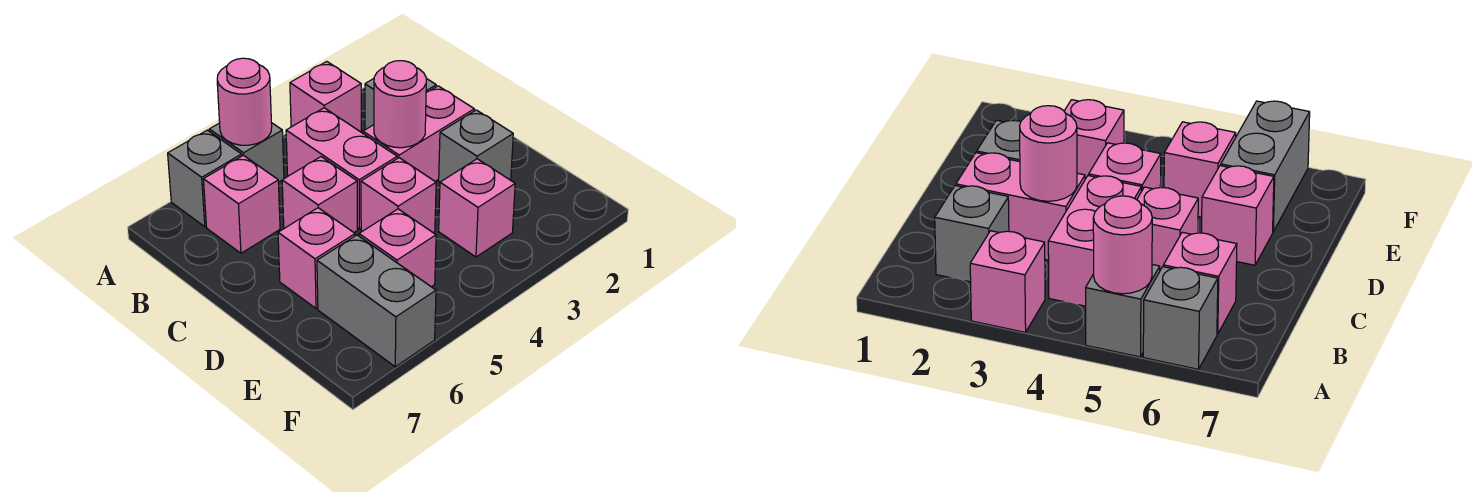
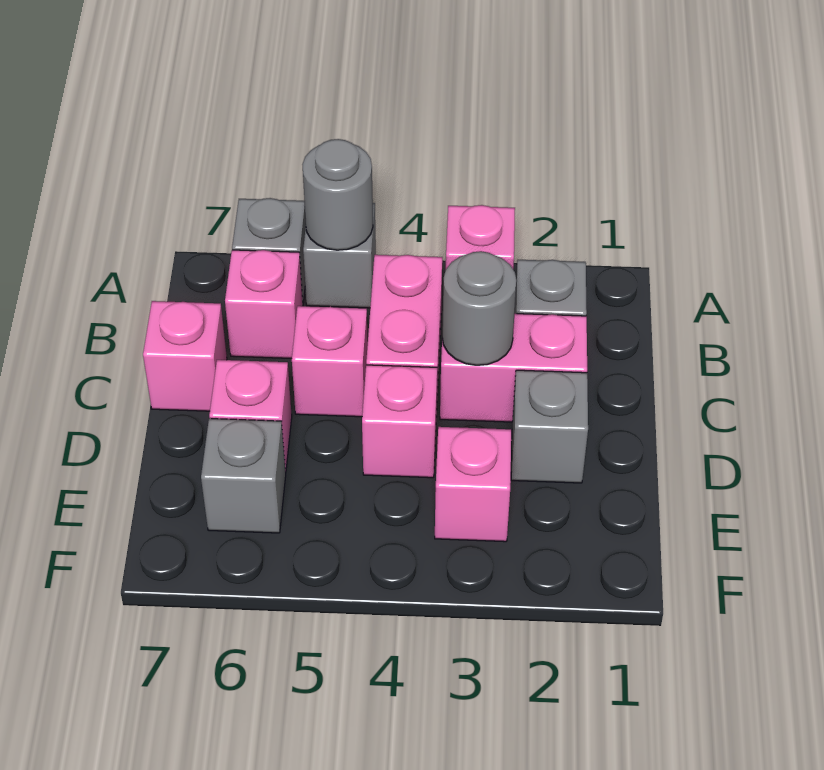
pink 1x1 round brick [217,58,272,145] -> grey 1x1 round brick [302,139,373,250]
pink 1x1 round brick [374,61,426,148] -> grey 1x1 round brick [442,251,517,365]
pink 1x1 brick [359,209,436,287] -> pink 1x1 brick moved to [143,301,227,411]
grey 1x2 brick [317,235,436,367] -> grey 1x1 brick [201,419,286,533]

